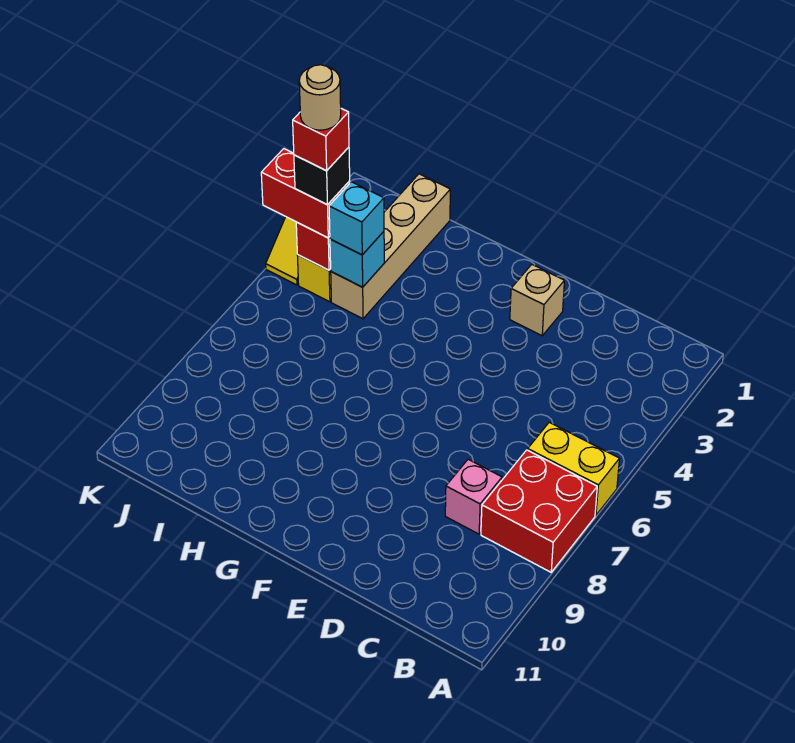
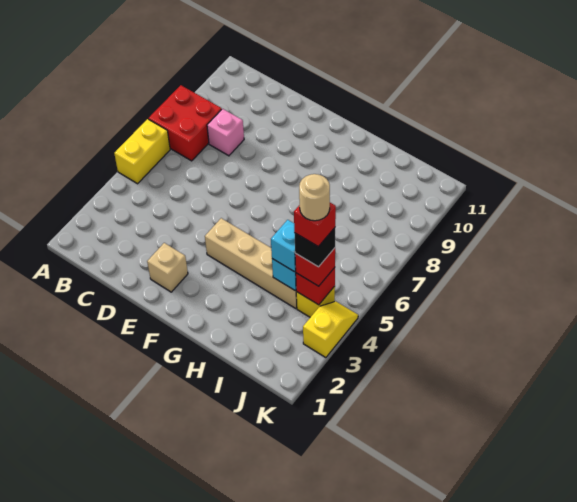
yellow 1x2 brick [528,422,619,515] -> yellow 1x2 brick turned to [114,119,170,184]
tan 1x4 brick [331,174,450,319] -> tan 1x4 brick turned to [205,218,297,308]
red 1x2 brick [261,149,350,238] -> red 1x1 brick [295,248,335,286]

